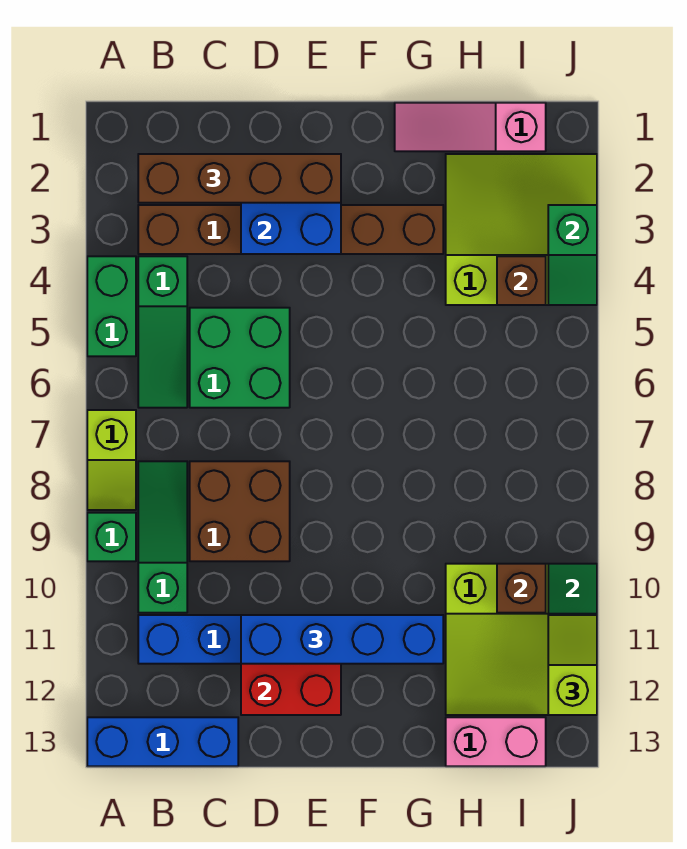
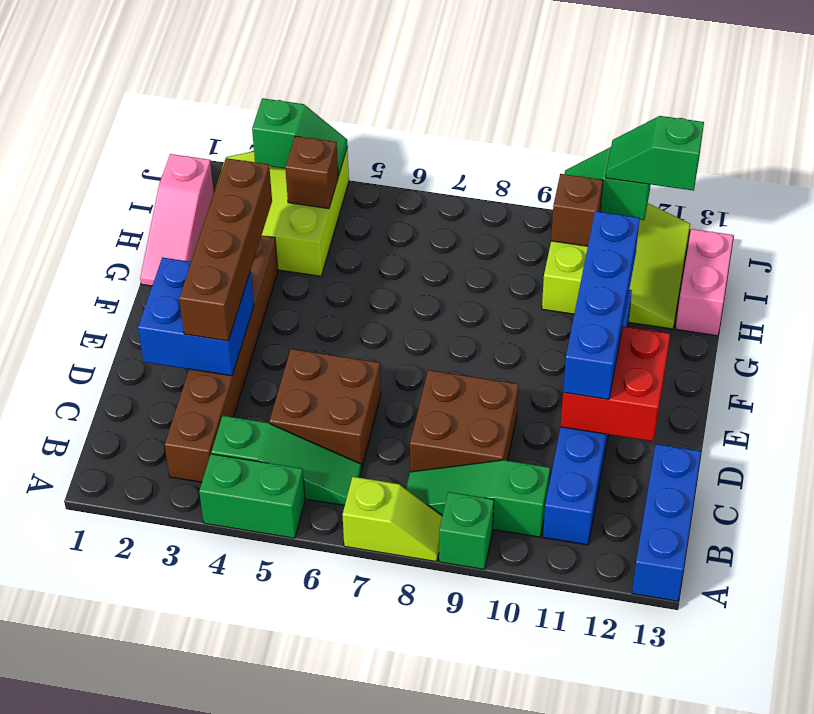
brown 1x4 brick [138,154,341,203] -> brown 1x4 brick moved to [179,158,272,341]
green 2x2 brick [190,308,290,408] -> brown 2x2 brick [269,349,381,468]
lime 1x2 slope [548,615,597,715] -> green 1x2 slope [606,116,704,191]

